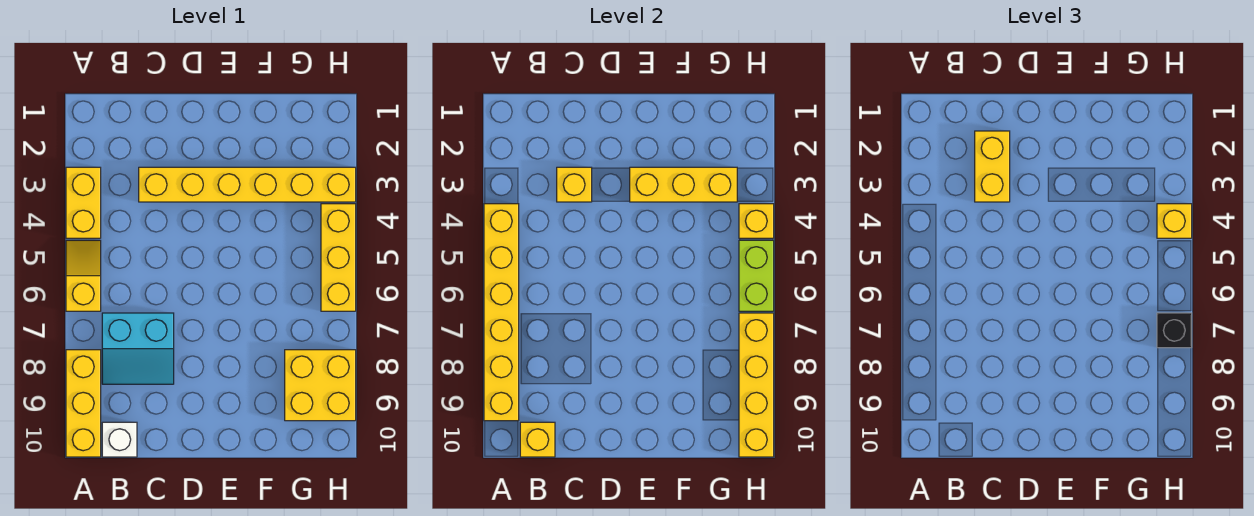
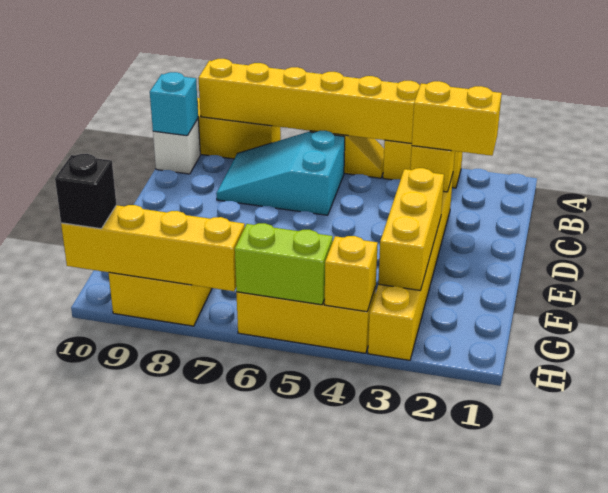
cyan 2x2 slope [102,313,174,384] -> cyan 2x3 slope [216,131,345,215]
yellow 1x1 brick [520,422,555,457] -> cyan 1x1 brick [150,72,198,136]
yellow 1x1 brick [1157,204,1192,238] -> none
black 1x1 brick [1157,313,1192,348] -> black 1x1 brick moved to [55,154,116,229]

